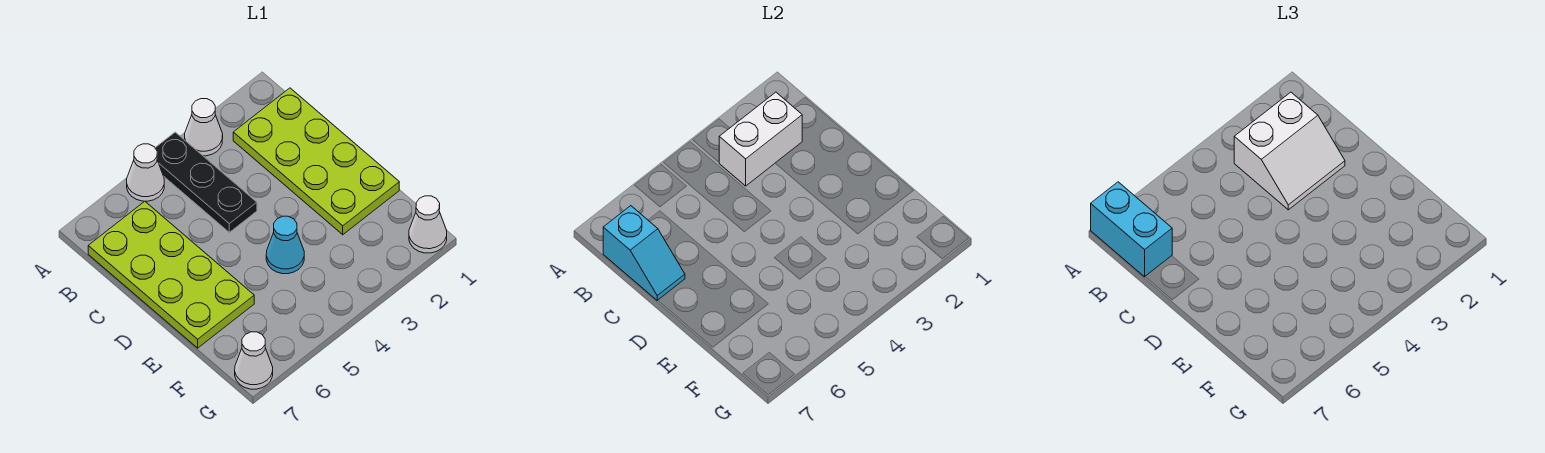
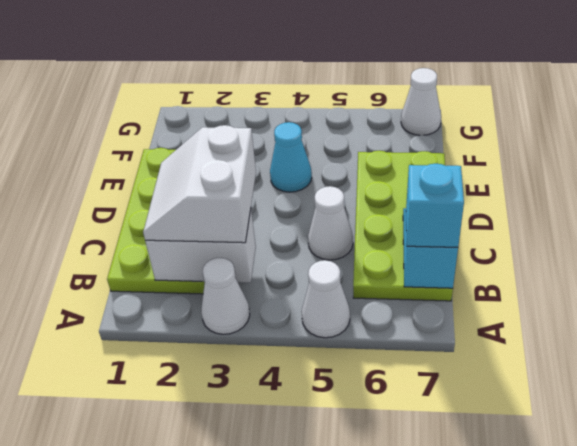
black 1x3 plate [155,132,257,232] -> none
cyan 1x2 brick [1091,182,1172,277] -> cyan 1x1 brick [406,164,464,247]
white 2x2 slope [1234,92,1345,210] -> white 2x2 slope turned to [143,125,256,243]
white 1x1 cone [409,196,447,253] -> white 1x1 cone moved to [308,186,353,260]

